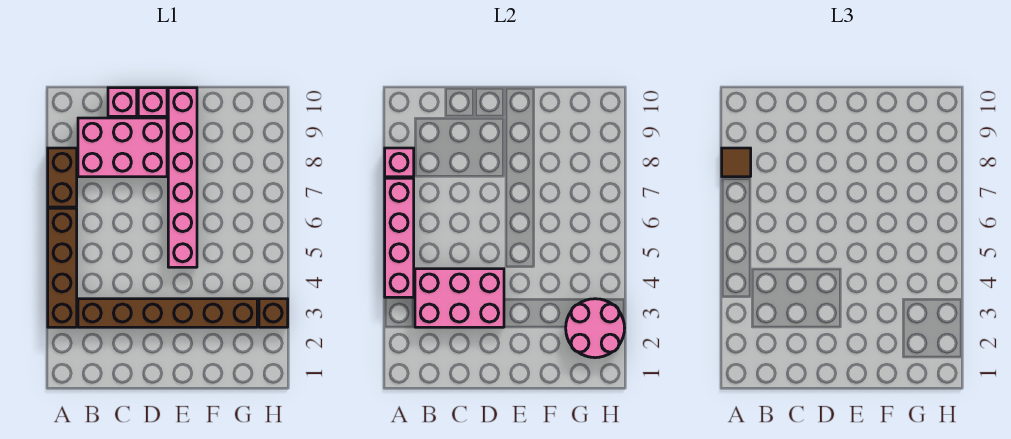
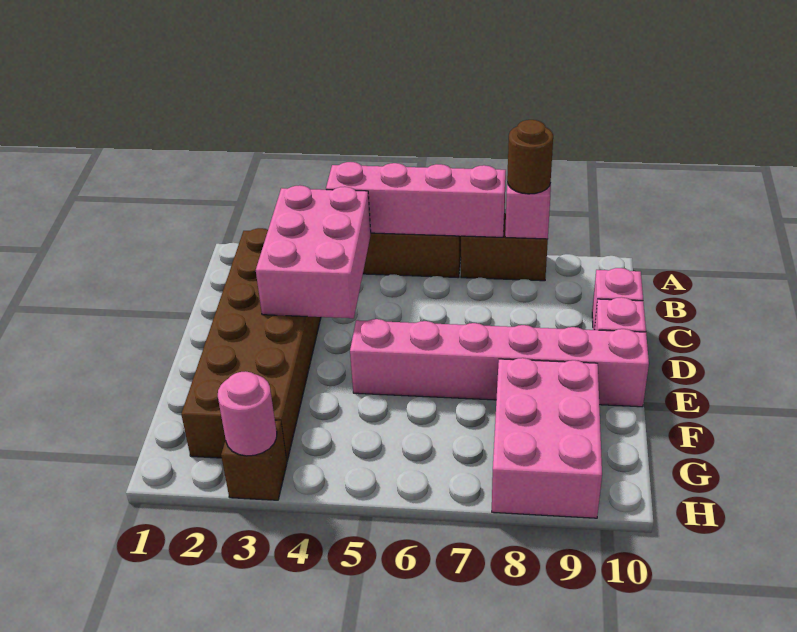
brown 1x1 tile [722,148,751,177] -> brown 1x1 round brick [507,120,553,194]
brown 1x6 brick [78,299,257,327] -> brown 2x6 brick [181,228,321,461]
pink 2x3 brick [78,118,167,177] -> pink 2x3 brick moved to [492,358,602,518]
pink 2x2 round brick [566,299,625,358] -> pink 1x1 round brick [218,371,277,456]

